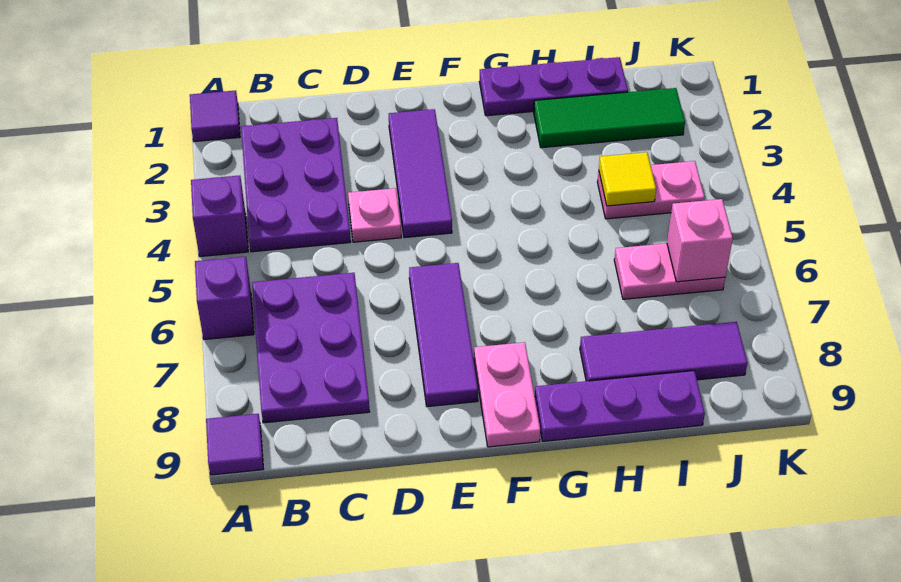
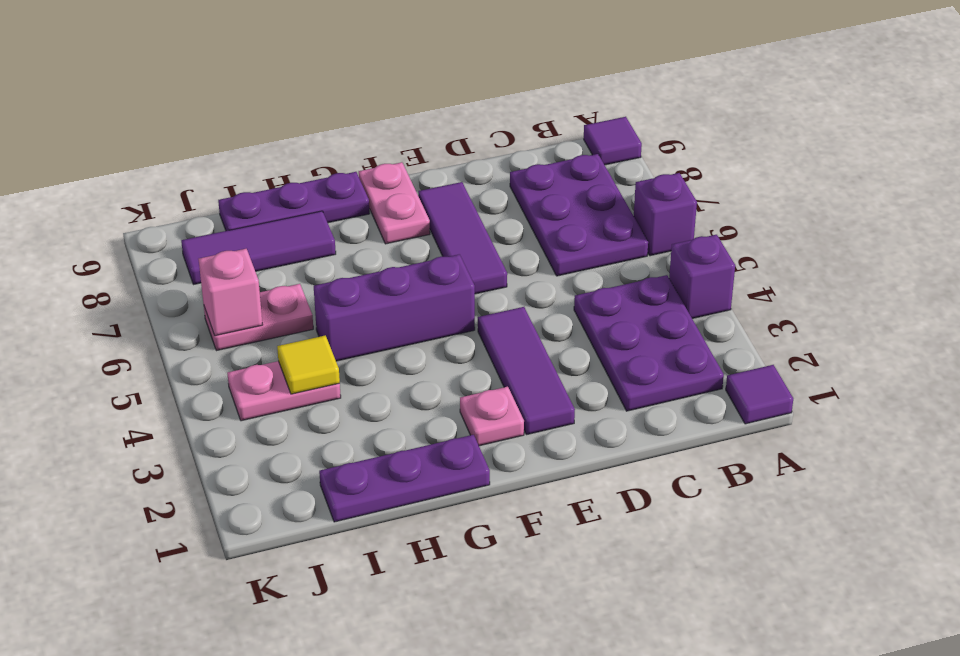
pink 1x1 plate [348,188,401,242] -> pink 1x1 plate moved to [460,387,524,446]
none -> purple 1x3 brick [314,254,475,361]
green 1x3 tile [534,88,685,148] -> none

